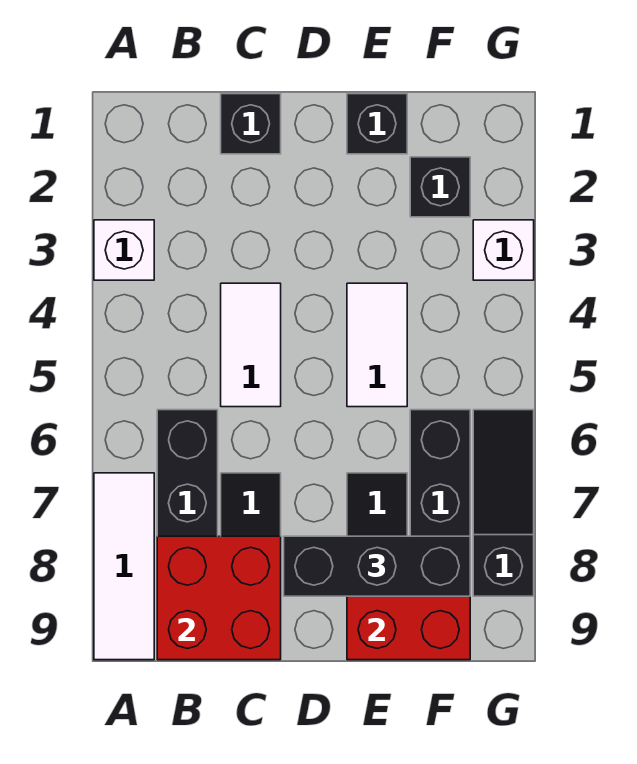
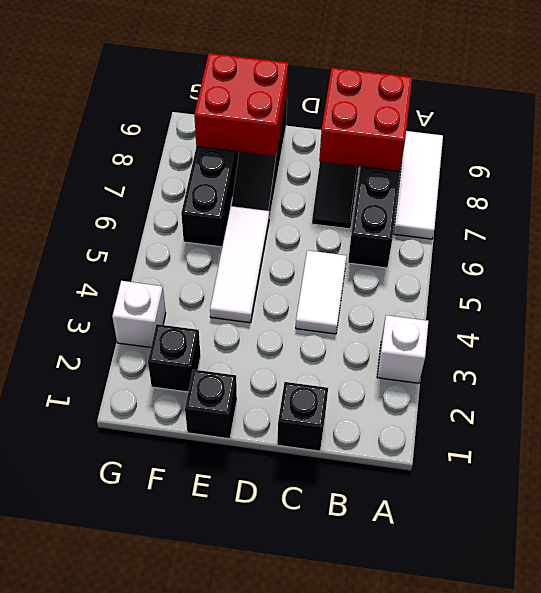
black 1x3 brick [284,536,470,596] -> none
white 1x2 tile [347,283,407,407] -> white 1x3 tile [210,206,269,323]
black 1x3 slope [473,410,534,596] -> none

